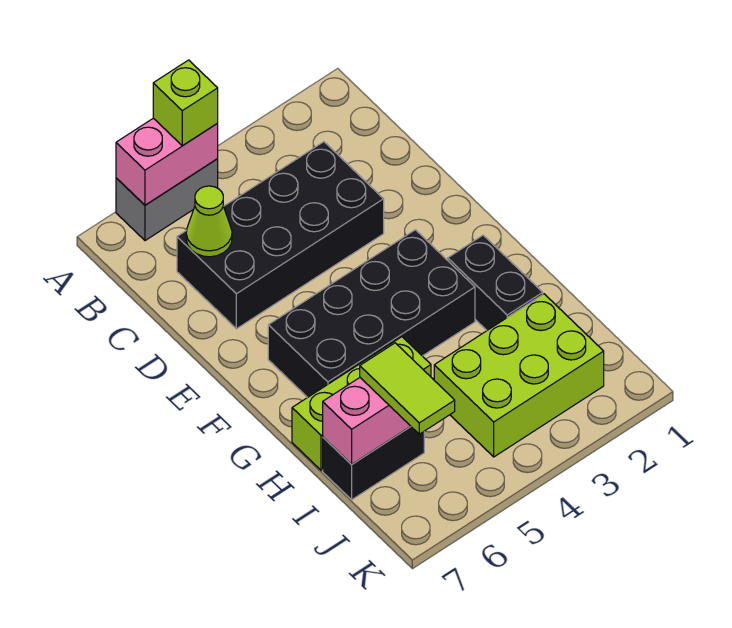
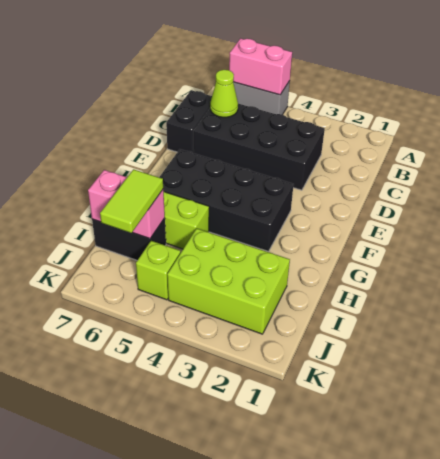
lime 1x1 brick [153,60,218,146] -> lime 1x1 brick moved to [136,241,181,300]
black 1x2 brick [448,235,543,330] -> black 1x2 brick moved to [166,90,212,153]

